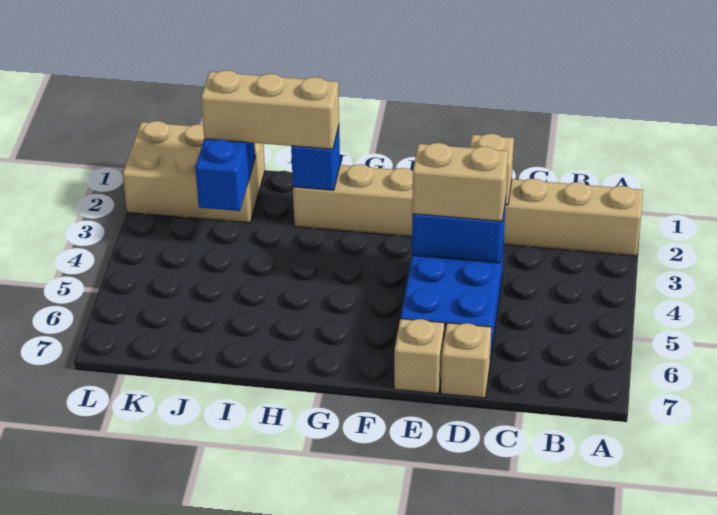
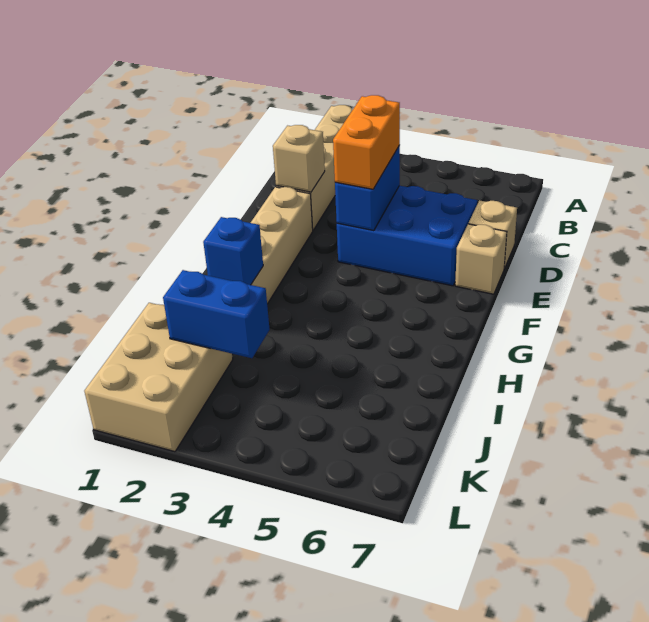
tan 1x2 brick [412,143,508,221] -> orange 1x2 brick [333,95,400,189]
tan 1x3 brick [201,70,339,149] -> none

